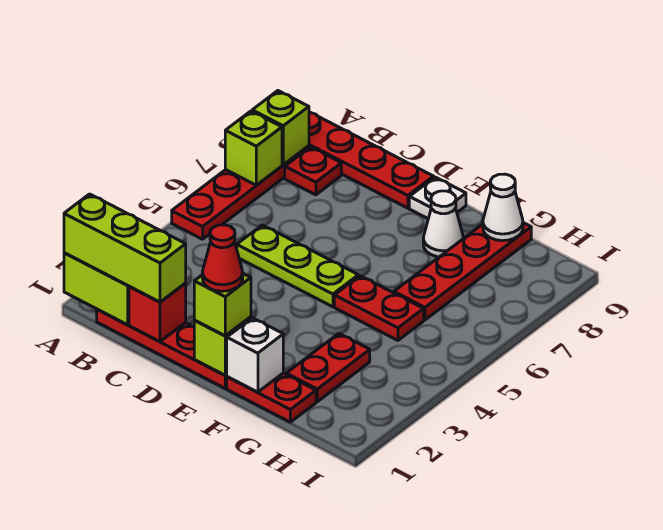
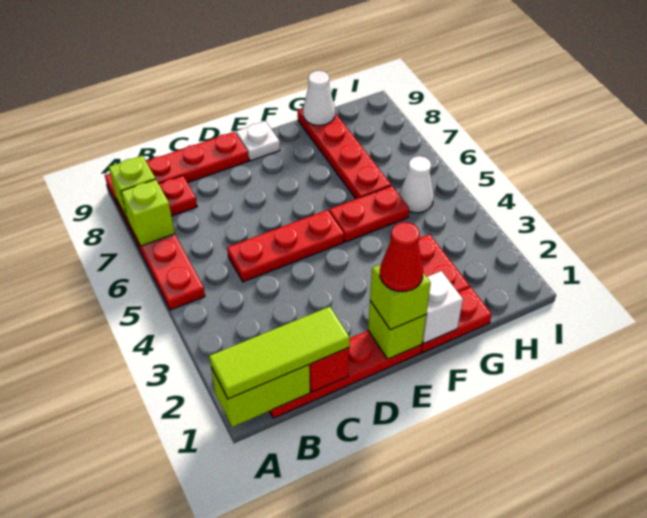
lime 1x3 brick [64,194,186,302] -> lime 1x3 tile [209,307,350,399]
lime 1x3 plate [237,225,358,307] -> red 1x3 plate [227,210,344,282]
white 1x1 cone [423,191,463,257] -> white 1x1 cone moved to [399,156,434,213]

